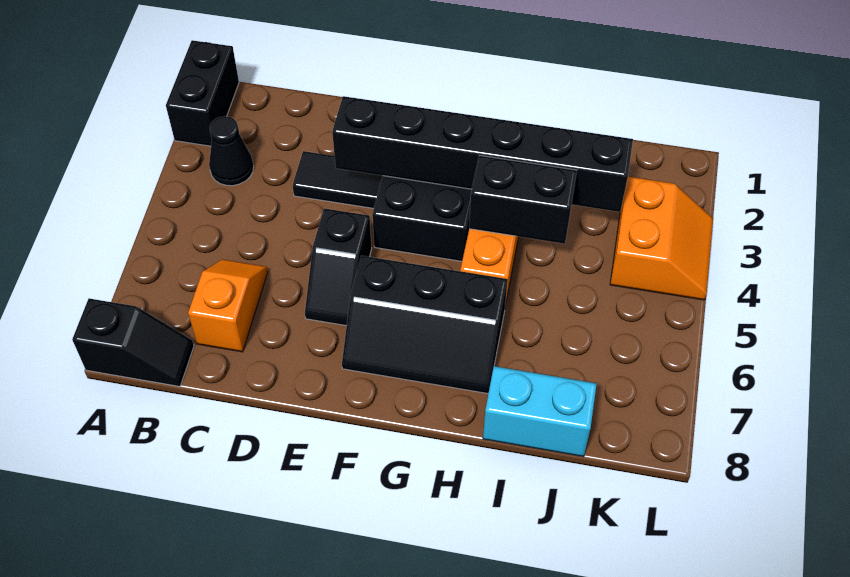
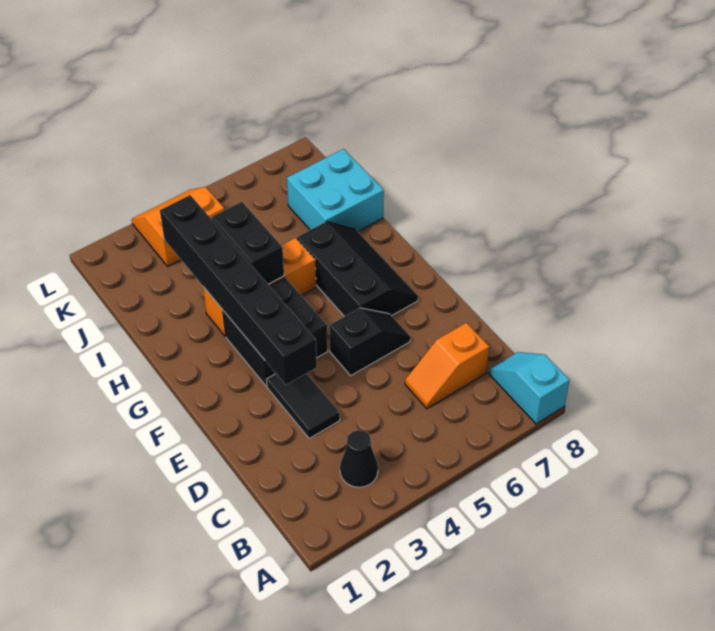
black 1x2 brick [166,40,239,146] -> none
black 1x2 slope [72,298,194,386] -> cyan 1x2 slope [489,352,569,424]
cyan 1x2 brick [483,366,597,457] -> cyan 2x2 brick [287,149,384,231]

